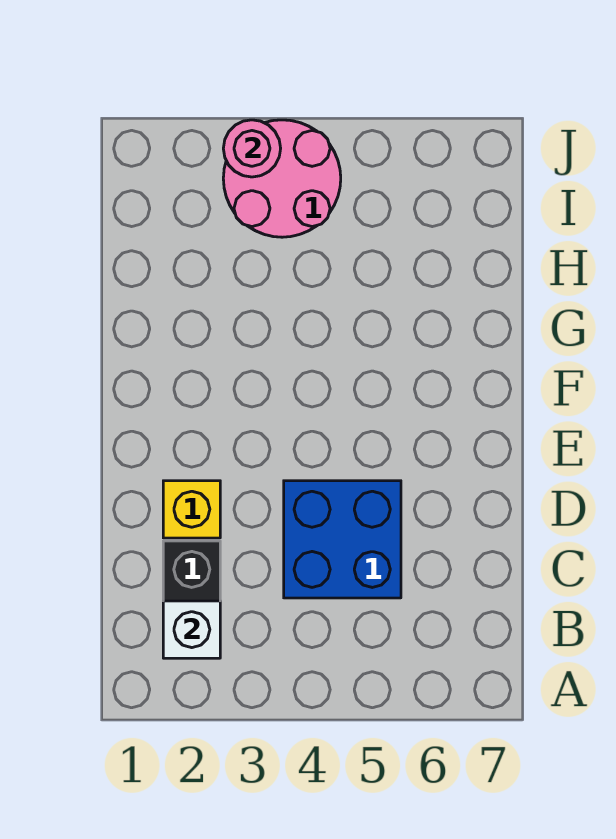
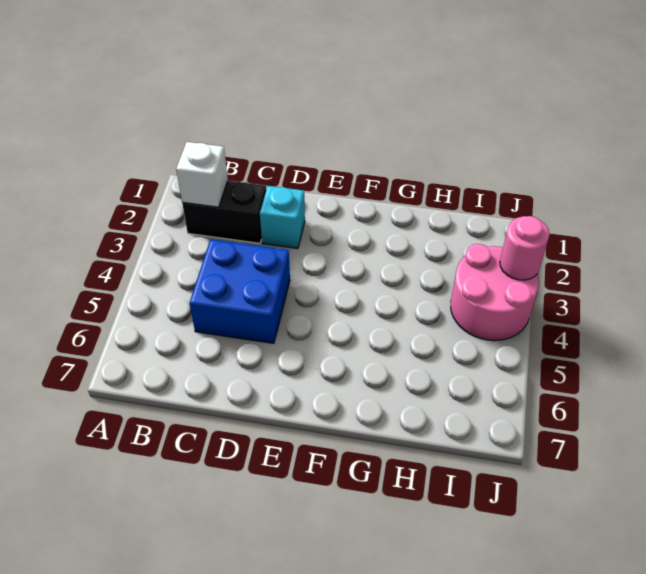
yellow 1x1 brick [163,481,220,538] -> cyan 1x1 brick [260,186,305,249]

